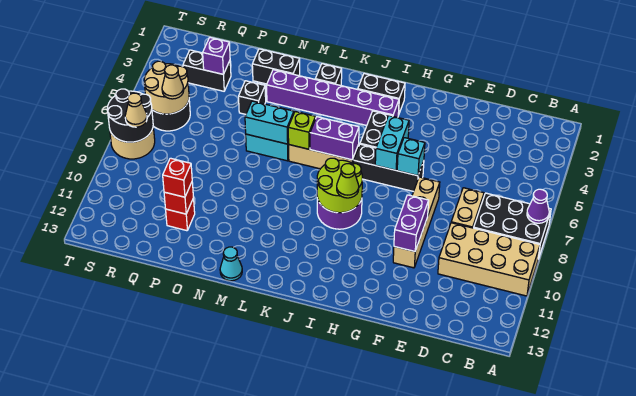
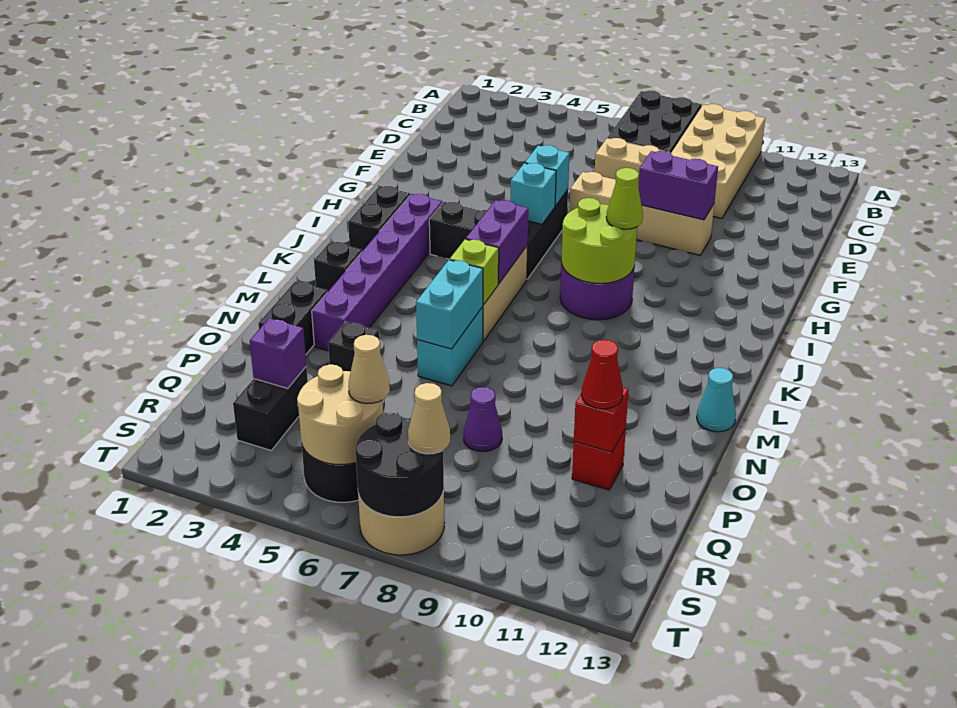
purple 1x1 cone [527,189,549,223] -> purple 1x1 cone moved to [464,387,502,452]
cyan 1x2 brick [375,116,409,170] -> cyan 1x1 brick [510,163,556,224]
red 1x1 brick [163,158,192,197] -> red 1x1 cone [582,340,623,409]

